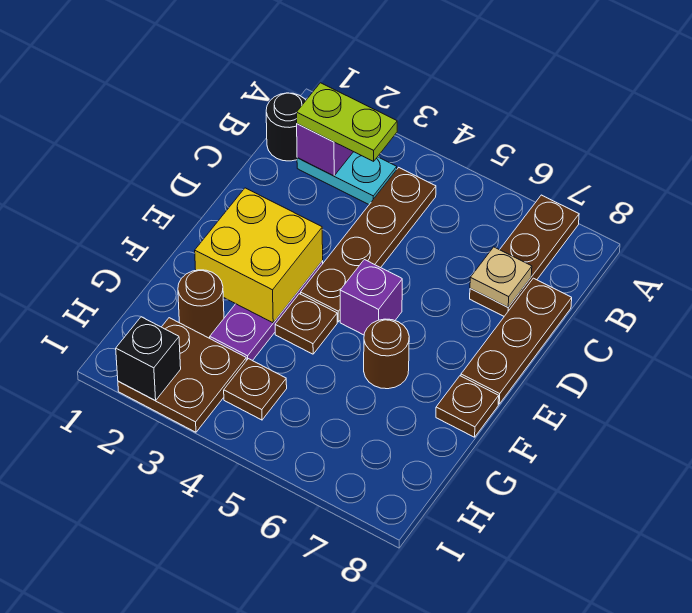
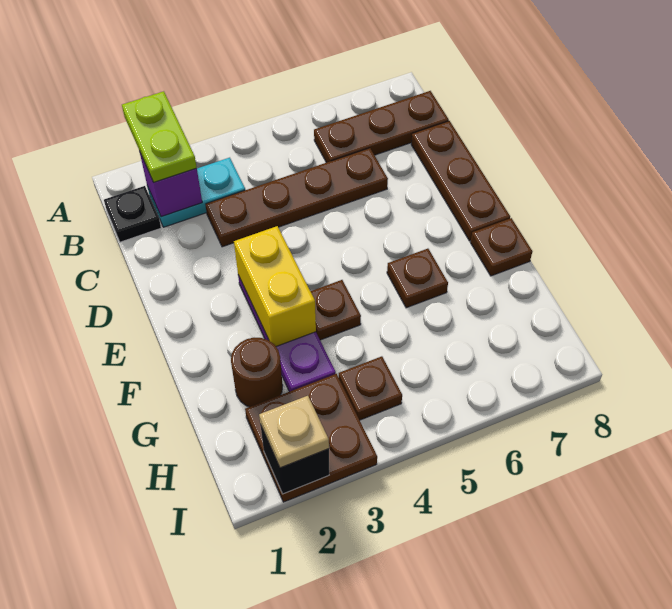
brown 1x3 plate [470,195,579,316] -> brown 1x3 plate turned to [314,91,449,163]
black 1x1 round brick [266,93,306,161] -> black 1x1 plate [104,186,161,242]
lime 1x2 plate [297,83,397,161] -> lime 1x2 plate turned to [122,91,197,182]
brown 1x4 plate [301,168,436,322] -> brown 1x4 plate turned to [205,148,388,247]
tan 1x1 plate [470,247,532,307] -> tan 1x1 plate moved to [259,396,329,468]
yellow 2x2 brick [195,188,323,323] -> yellow 1x2 brick [234,226,316,346]
purple 1x1 brick [340,260,402,335] -> none
brown 1x1 round brick [364,319,409,389] -> brown 1x1 plate [387,249,448,308]

